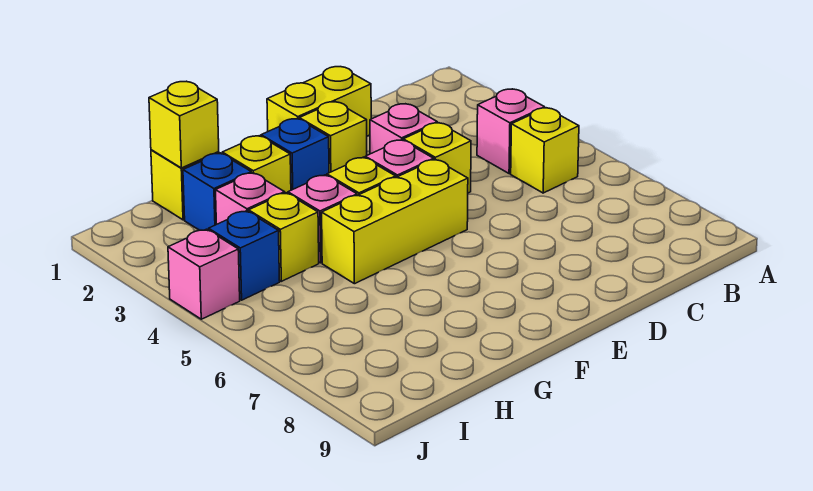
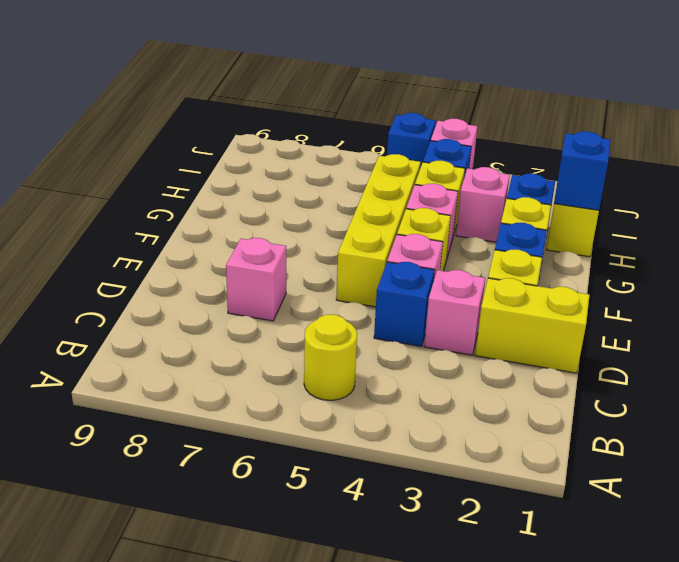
pink 1x1 brick [477,89,545,174] -> pink 1x1 brick moved to [226,238,286,321]
yellow 1x1 brick [511,108,579,193] -> yellow 1x1 round brick [304,315,357,400]
yellow 1x2 brick [267,67,371,136] -> yellow 1x2 brick turned to [475,278,589,373]
yellow 1x1 brick [403,123,471,193] -> blue 1x1 brick [374,262,435,346]
yellow 1x3 brick [322,159,468,284] -> yellow 1x4 brick [336,154,421,307]
yellow 1x1 brick [149,81,219,168] -> blue 1x1 brick [554,131,611,210]
none -> blue 1x1 brick [387,113,436,168]

